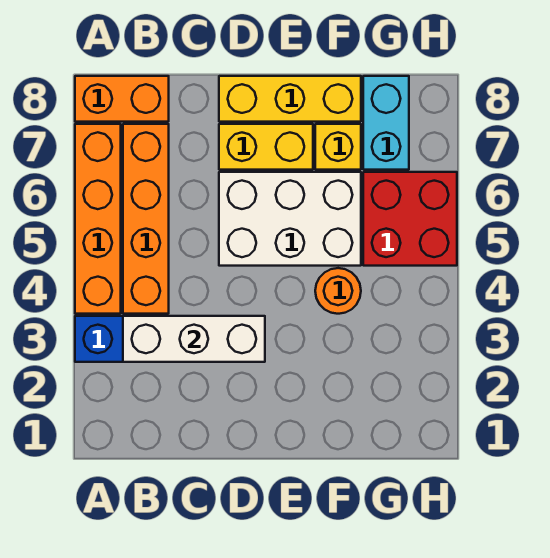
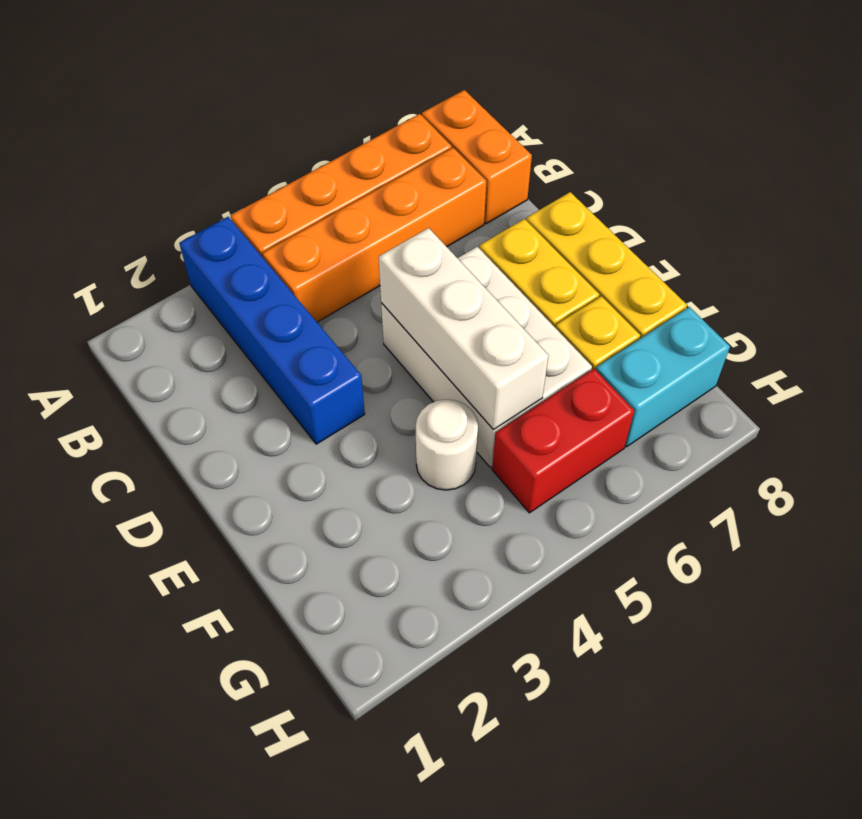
white 1x3 brick [123,316,265,362] -> white 1x3 brick moved to [379,228,549,430]
orange 1x1 round brick [315,268,361,314] -> white 1x1 round brick [416,399,478,490]
red 2x2 brick [363,172,457,266] -> red 1x2 brick [492,369,634,513]

